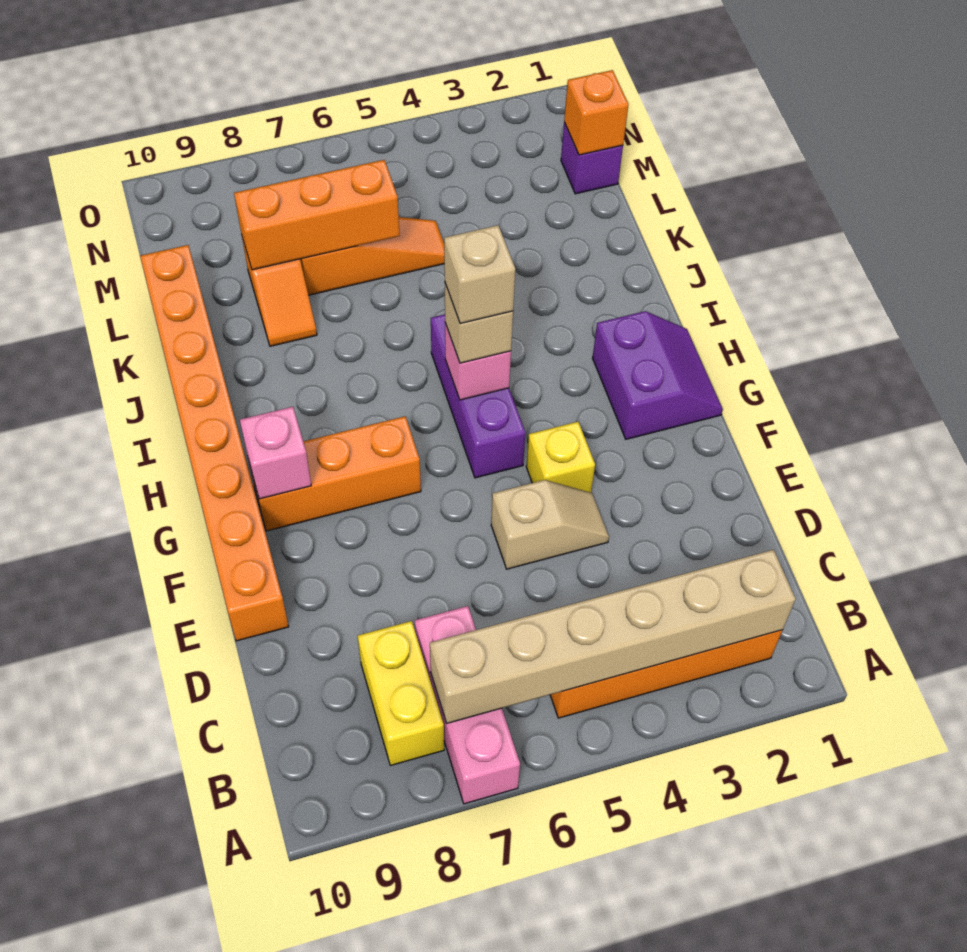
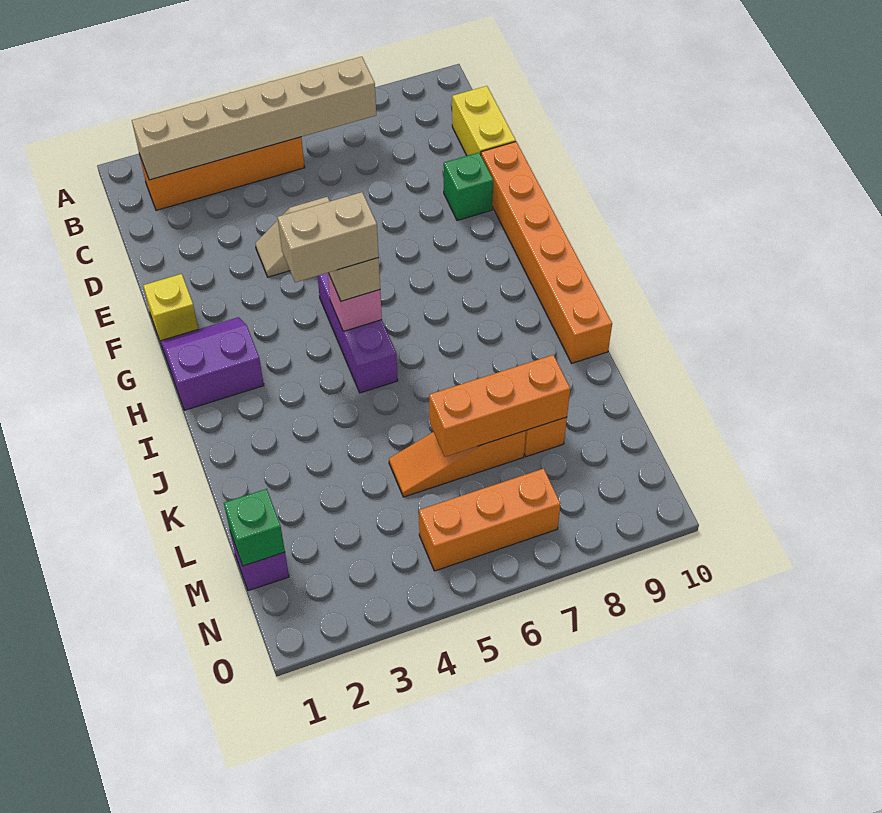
pink 1x3 brick [415,606,520,804] -> none
yellow 1x2 brick [358,621,444,766] -> yellow 1x2 brick moved to [452,86,516,156]
none -> green 1x1 brick [444,152,493,221]
orange 1x8 brick [140,245,289,641] -> orange 1x6 brick [481,142,612,363]
yellow 1x1 brick [526,422,595,493] -> yellow 1x1 brick moved to [143,274,198,341]
purple 2x2 slope [593,311,723,439] -> purple 2x2 slope turned to [160,317,264,410]
orange 1x3 brick [249,416,421,531] -> orange 1x3 brick moved to [419,469,561,571]
pink 1x1 brick [240,407,311,499] -> none
tan 1x1 brick [444,225,515,324] -> tan 1x2 brick [277,192,379,282]
orange 1x1 brick [564,70,629,155] -> green 1x1 brick [224,489,285,566]

